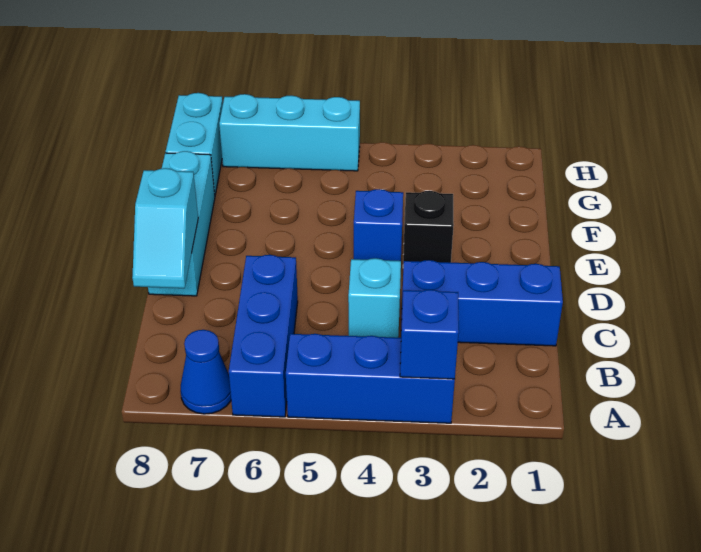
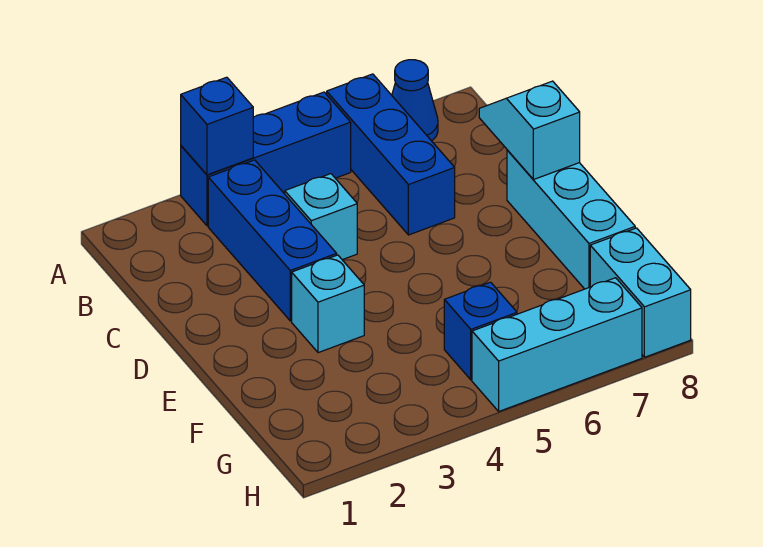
blue 1x3 brick [401,260,563,346] -> blue 1x3 brick turned to [208,160,337,321]
black 1x1 brick [403,191,454,263] -> cyan 1x1 brick [292,255,364,353]
blue 1x1 brick [354,189,403,261] -> blue 1x1 brick moved to [444,282,517,380]

